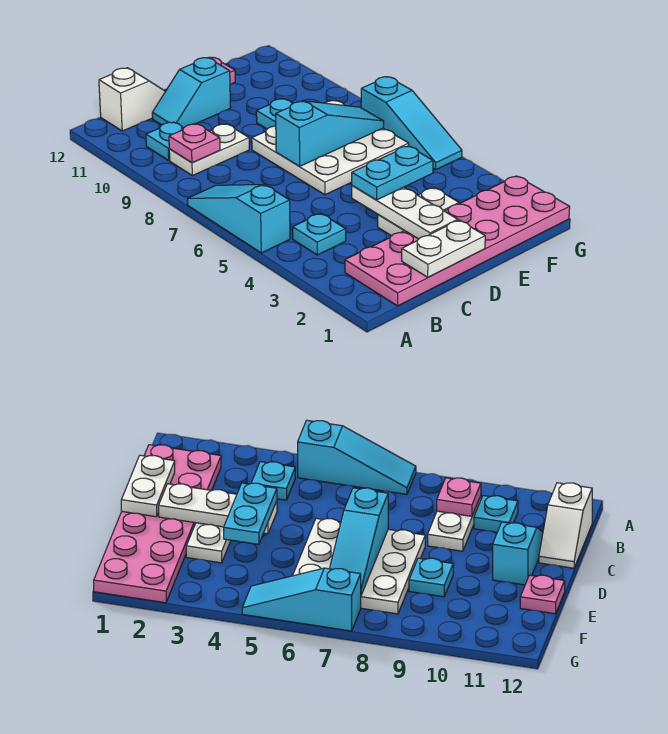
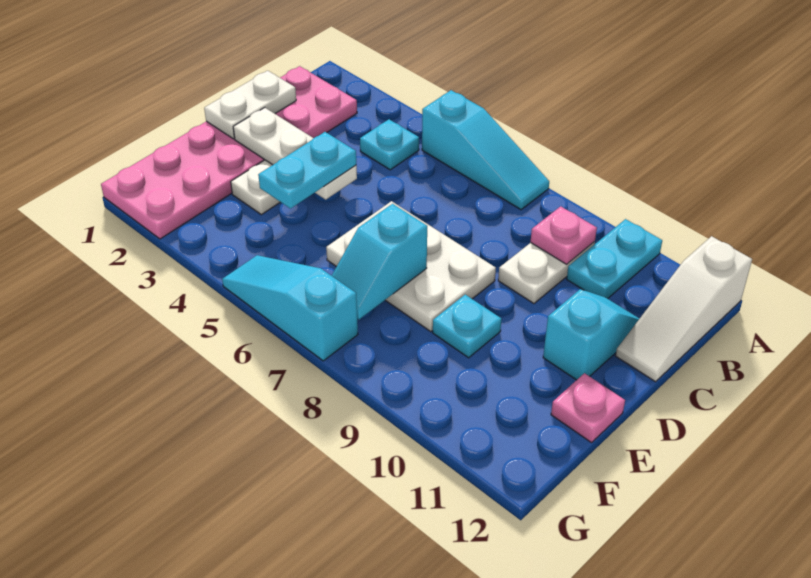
cyan 1x1 plate [146,122,183,160] -> cyan 1x2 plate [567,219,662,299]
white 1x2 slope [99,68,165,131] -> white 1x3 slope [616,236,752,382]
white 3x3 plate [252,100,409,195] -> white 2x3 plate [326,201,496,332]
cyan 1x3 slope [276,101,384,166] -> cyan 1x2 slope [332,204,427,319]

